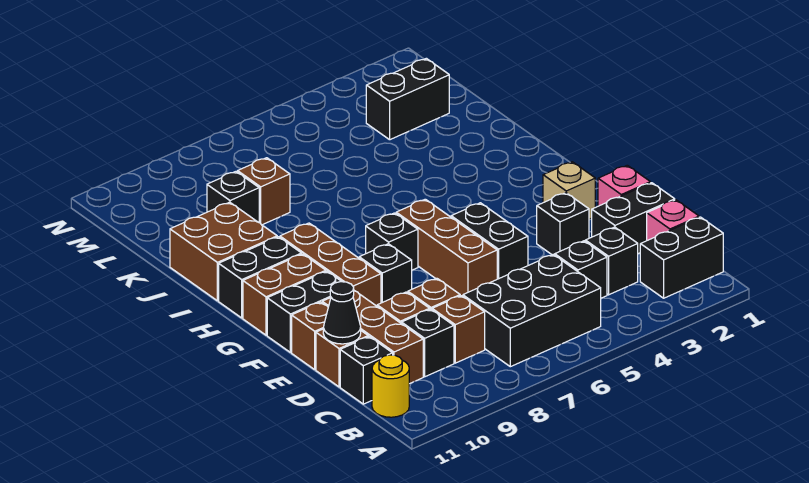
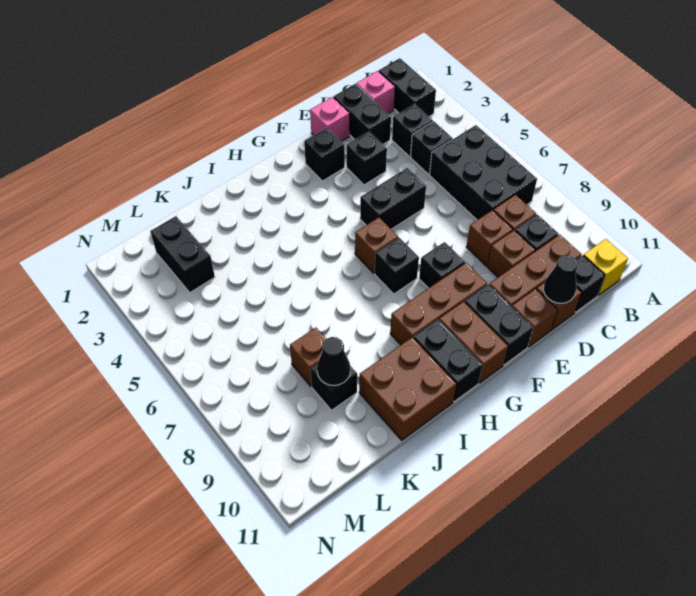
yellow 1x1 round brick [372,355,409,417] -> yellow 1x1 brick [584,239,628,295]
brown 1x3 brick [396,199,497,296] -> brown 1x1 brick [355,218,398,273]
tan 1x1 brick [543,162,595,219] -> black 1x1 brick [304,128,345,181]
none -> black 1x1 cone [317,337,350,386]

